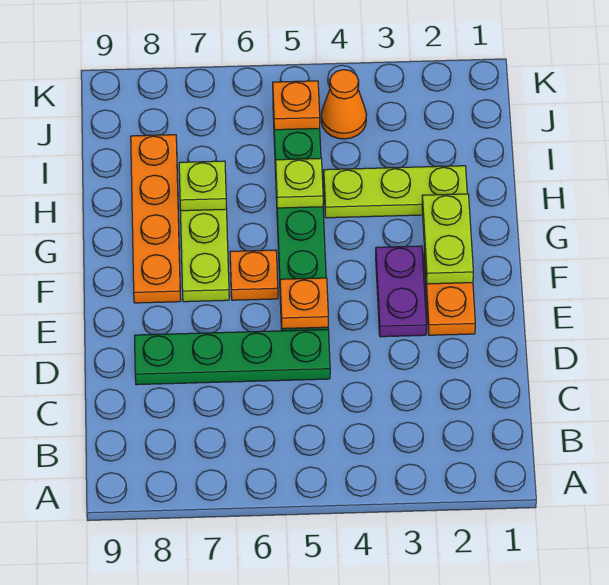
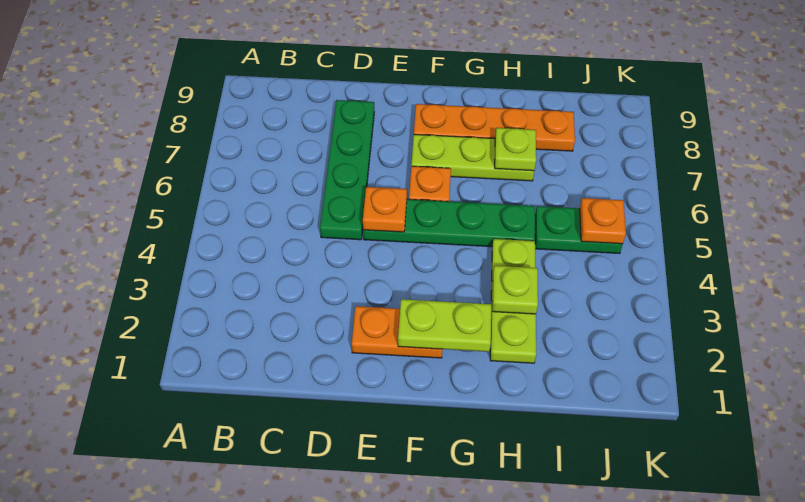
purple 1x2 plate [376,246,426,337] -> none
lime 1x1 plate [276,159,323,208] -> lime 1x1 plate moved to [492,266,538,314]
orange 1x1 cone [321,70,367,139] -> none

